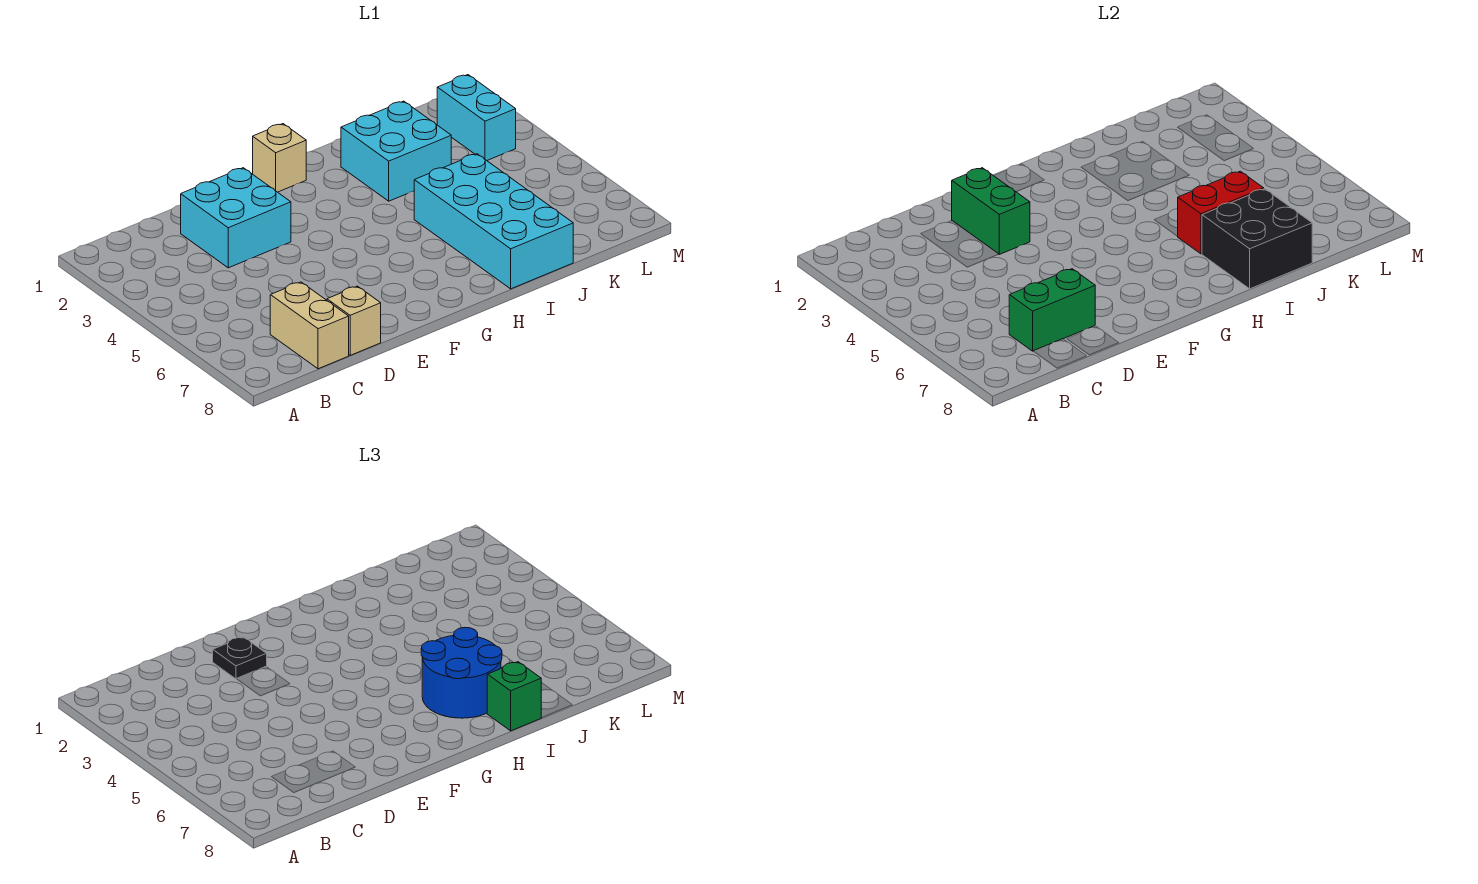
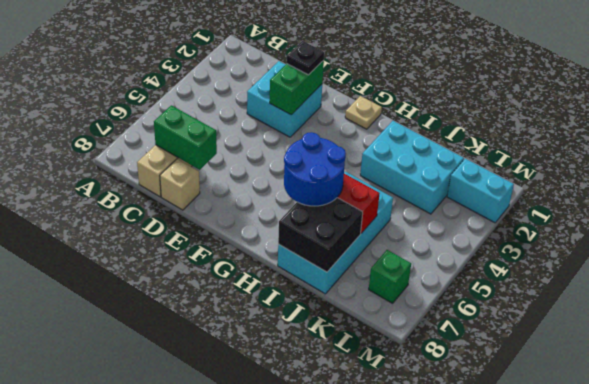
tan 1x1 brick [253,124,306,192] -> tan 1x1 plate [345,96,382,129]
cyan 2x2 brick [341,101,451,201] -> cyan 2x3 brick [360,121,464,214]
green 1x1 brick [487,662,541,731] -> green 1x1 brick moved to [369,250,411,303]
cyan 1x2 brick [437,75,516,160] -> cyan 1x2 brick turned to [447,159,514,223]

